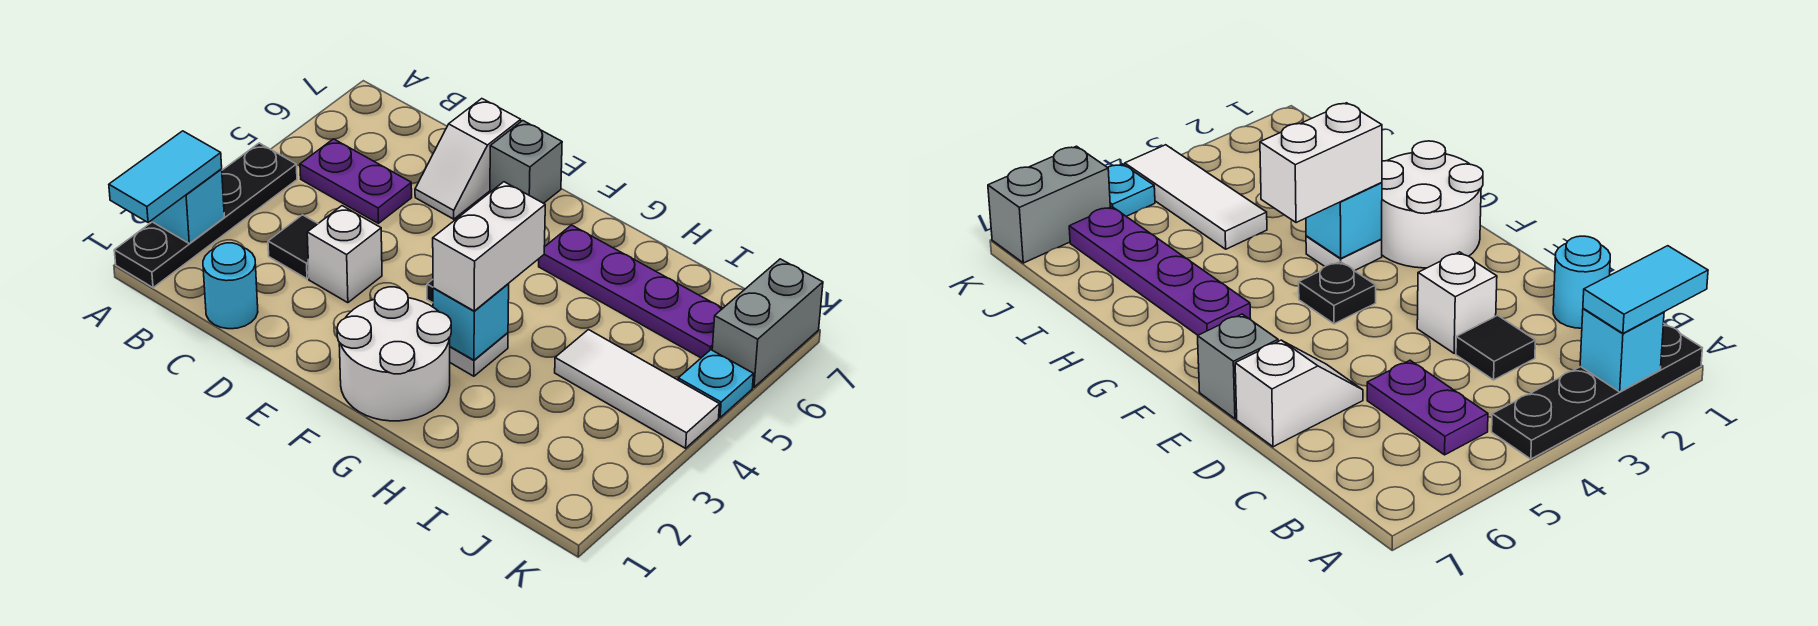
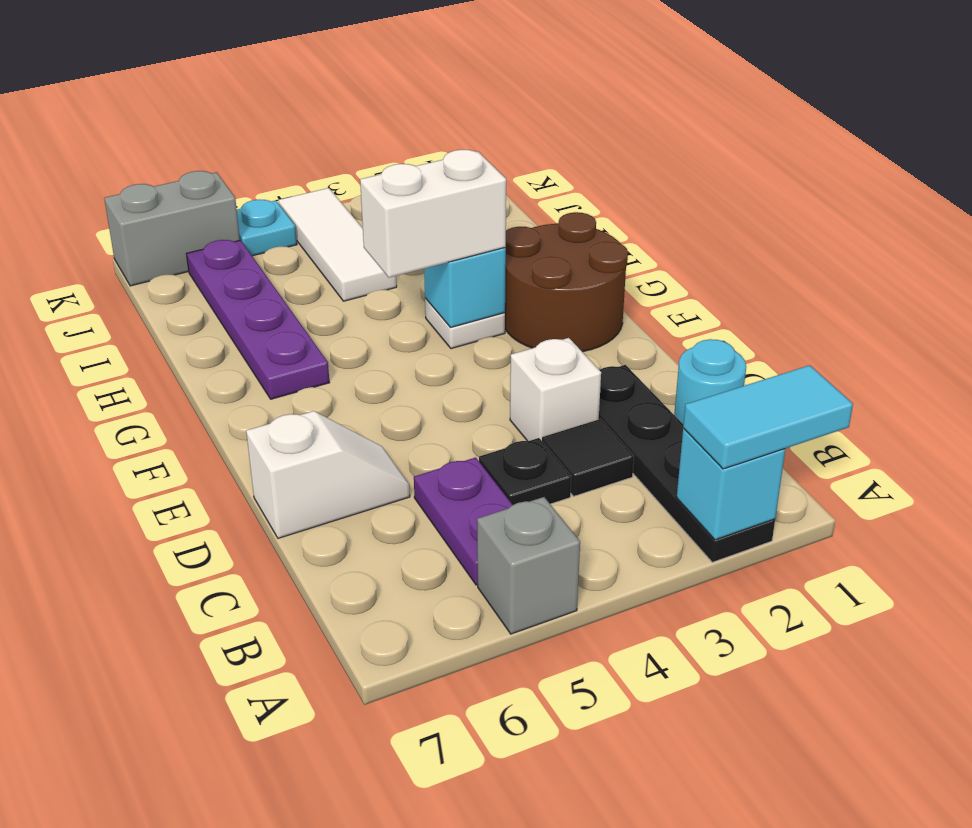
black 1x4 plate [114,143,297,288] -> black 1x4 plate turned to [599,365,775,562]
grey 1x1 brick [490,121,562,203] -> grey 1x1 brick moved to [477,497,580,634]
white 2x2 round brick [337,287,451,421] -> brown 2x2 round brick [505,212,628,352]
black 1x1 plate [1299,262,1376,324] -> black 1x1 plate moved to [479,438,571,505]

